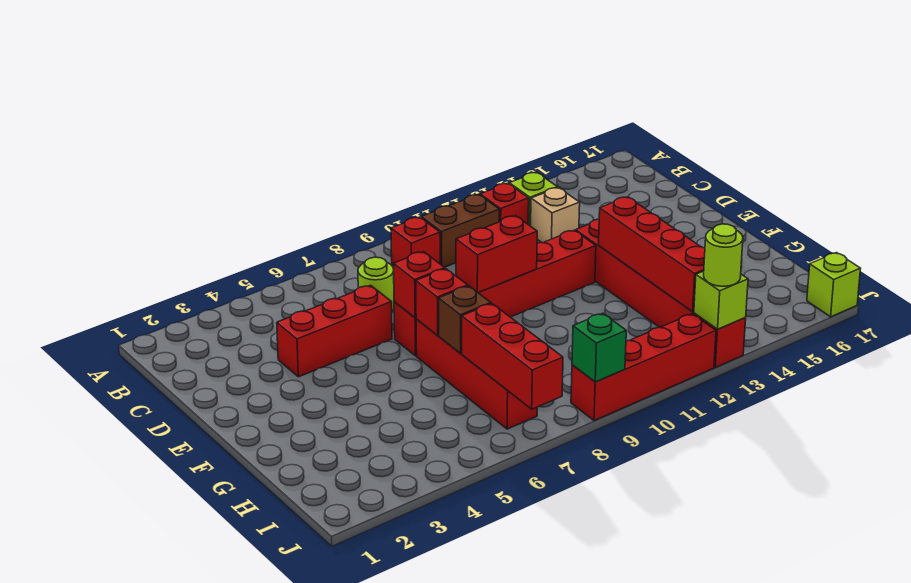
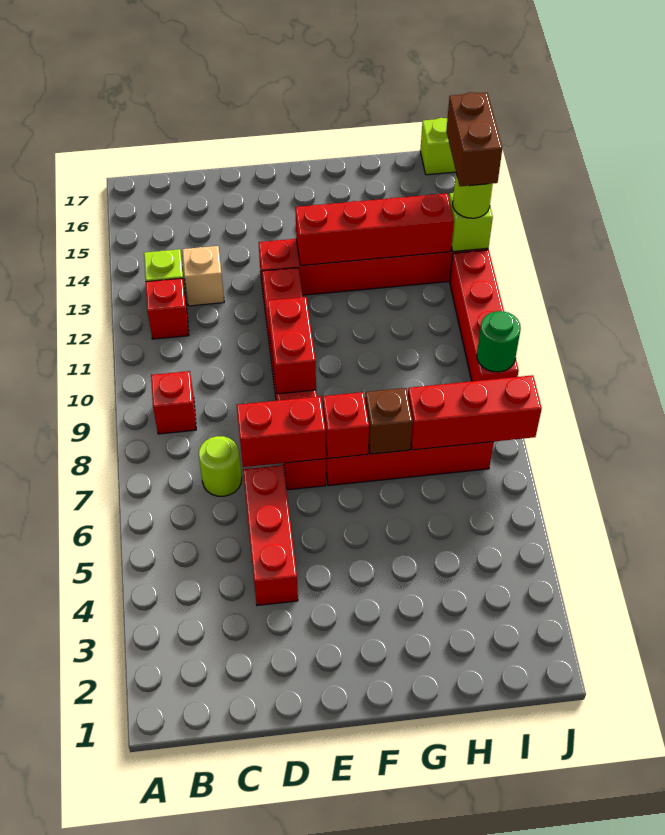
brown 1x2 brick [421,195,499,267] -> brown 1x2 brick moved to [446,92,502,186]
red 1x1 brick [393,252,445,318] -> red 1x2 brick [237,396,326,467]
green 1x1 brick [572,313,626,382] -> green 1x1 round brick [477,311,521,372]

